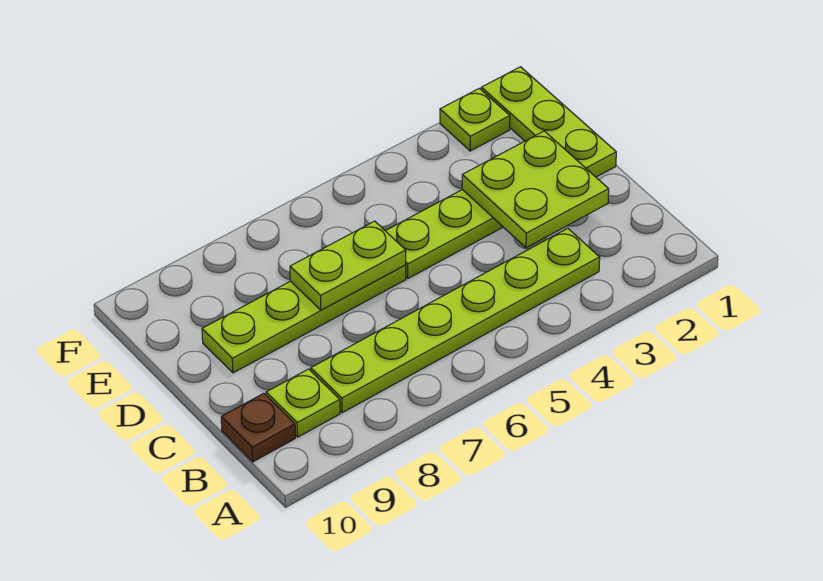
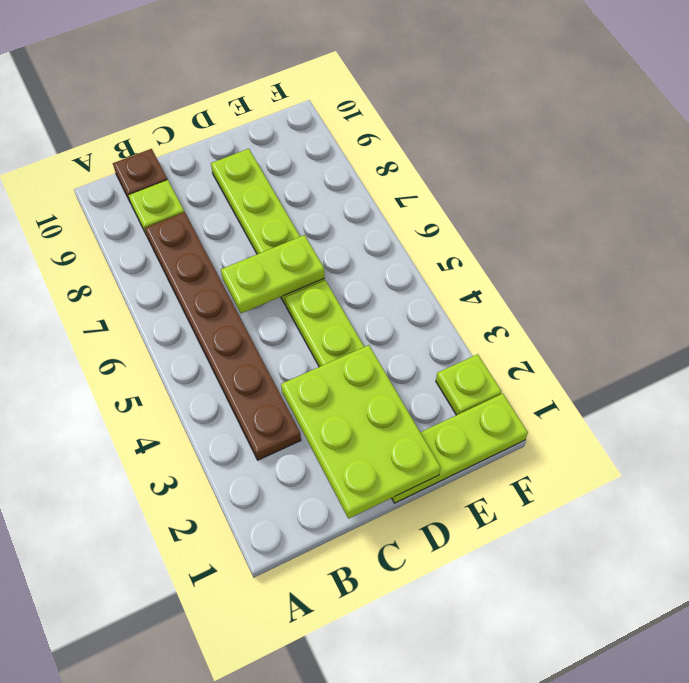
lime 1x6 plate [311,228,600,413] -> brown 1x6 plate [145,212,301,460]
lime 2x2 plate [462,131,609,248] -> lime 2x3 plate [281,345,441,519]
lime 1x2 plate [290,221,406,310] -> lime 1x2 plate turned to [221,235,325,313]

